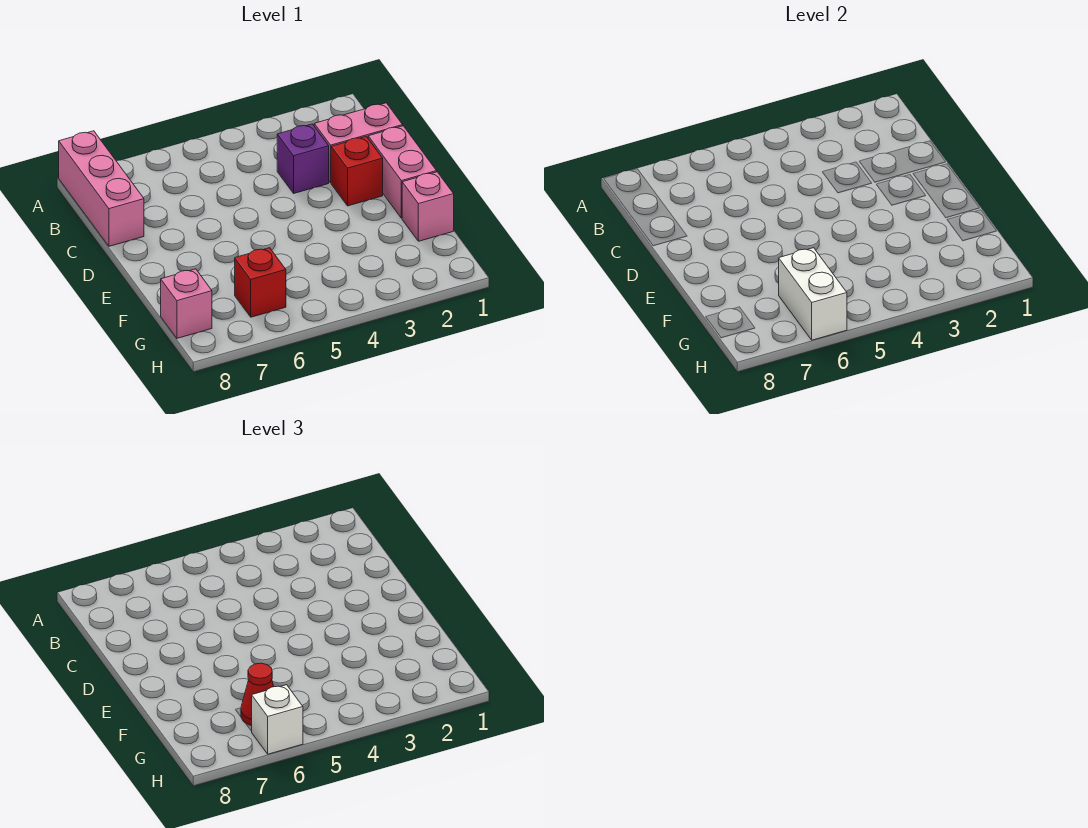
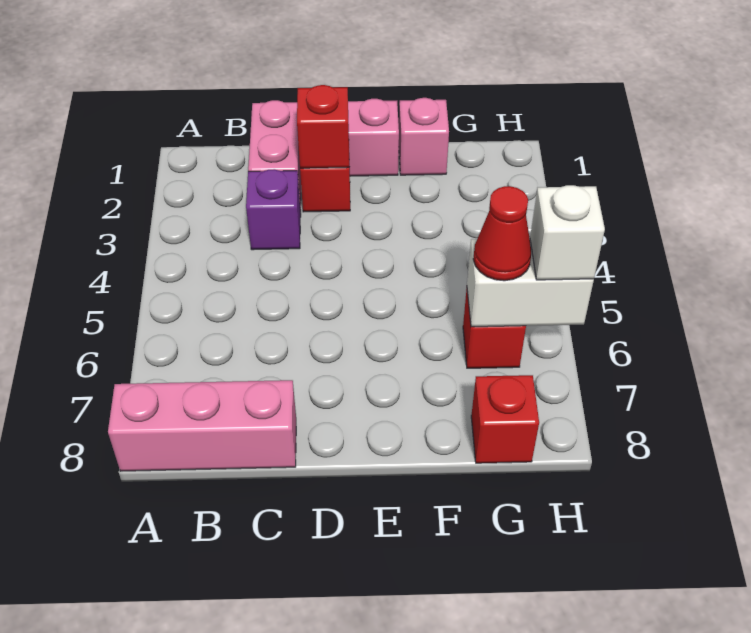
none -> red 1x1 brick [297,85,349,168]
pink 1x1 brick [161,269,212,338] -> red 1x1 brick [471,375,539,463]

